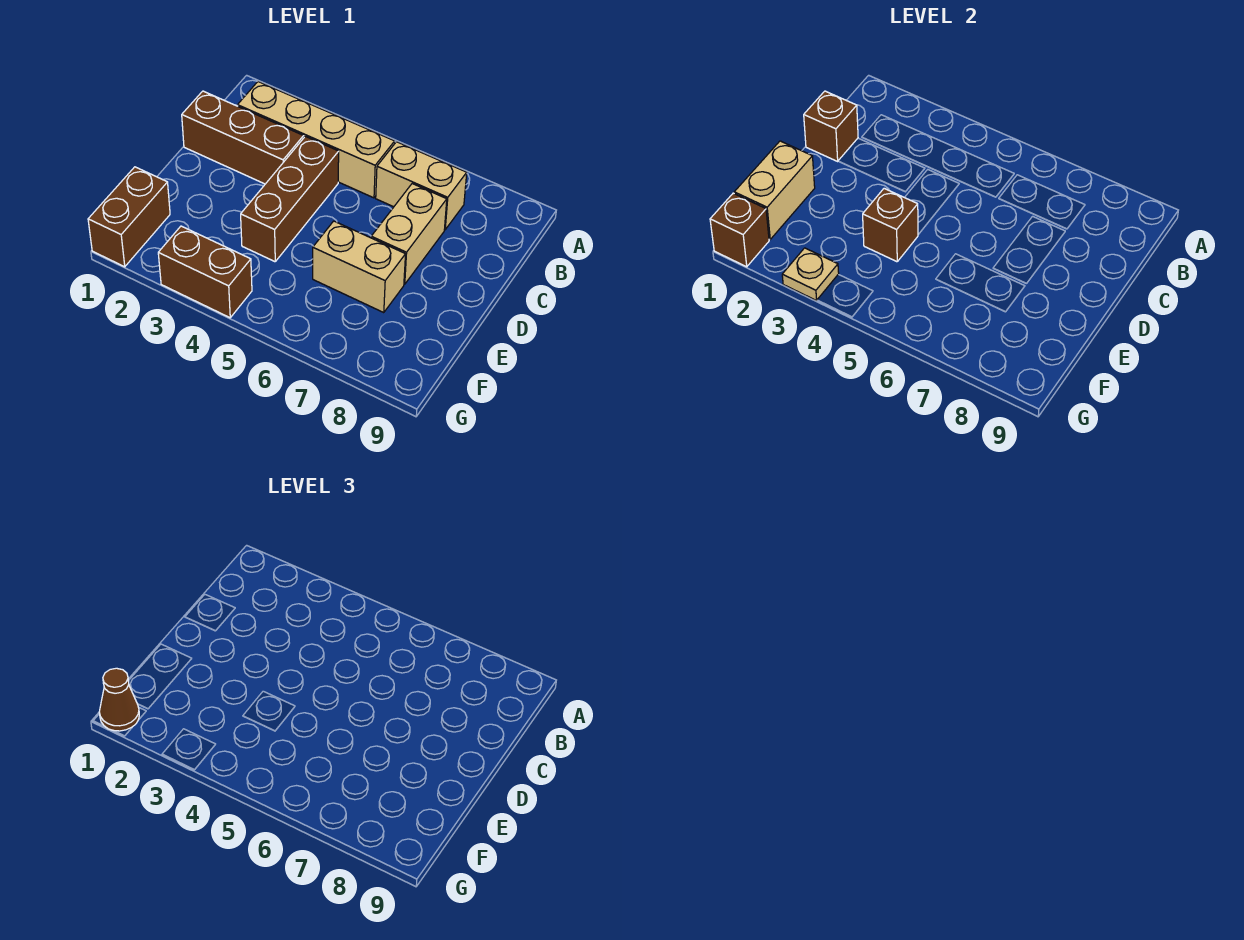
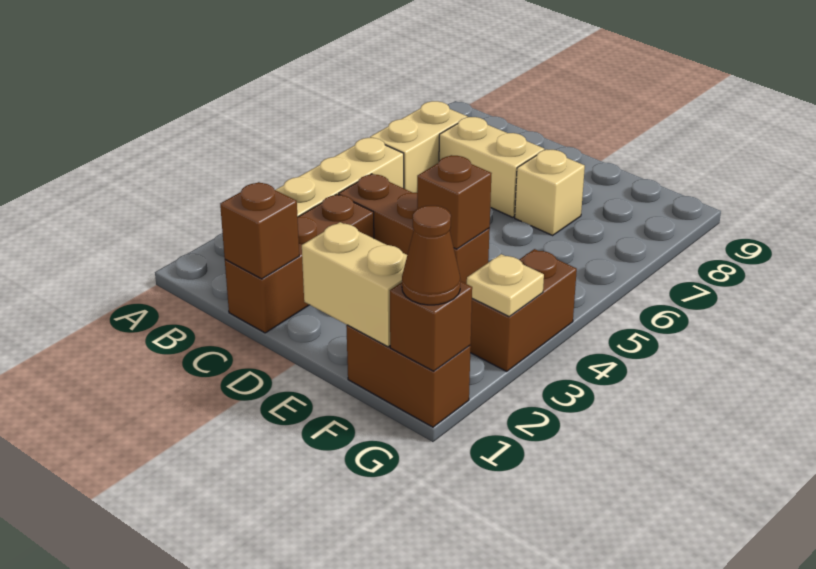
tan 1x2 brick [313,221,406,313] -> tan 1x1 brick [515,149,585,235]

